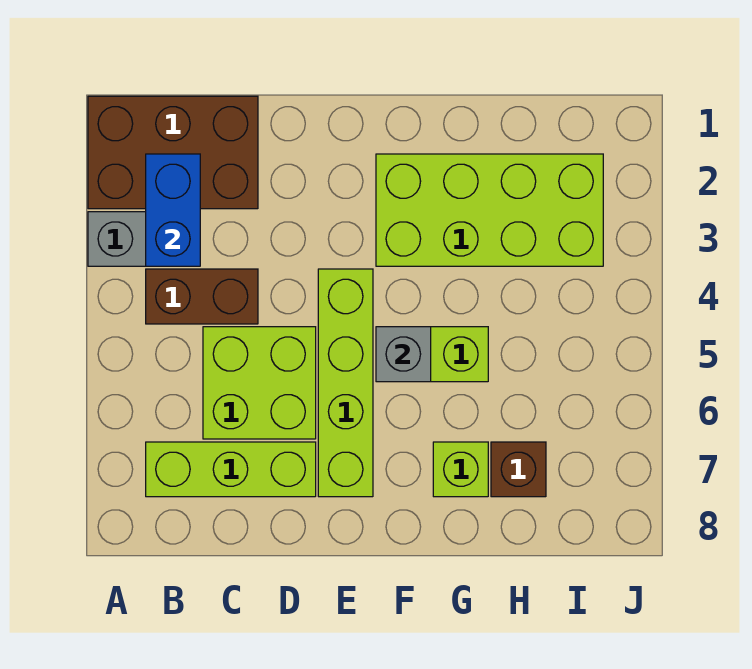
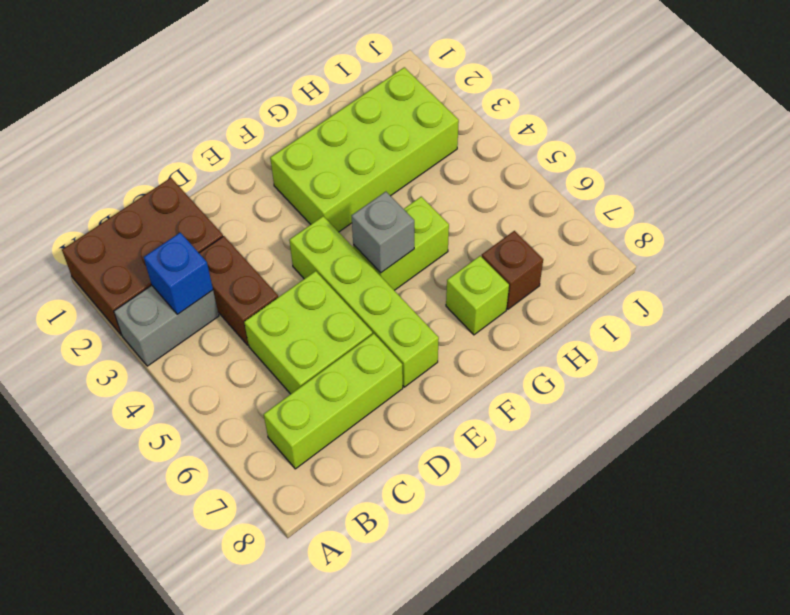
blue 1x2 brick [146,154,200,266] -> blue 1x1 brick [144,233,213,314]
brown 1x2 brick [146,269,258,324] -> brown 1x2 brick turned to [199,236,278,345]

